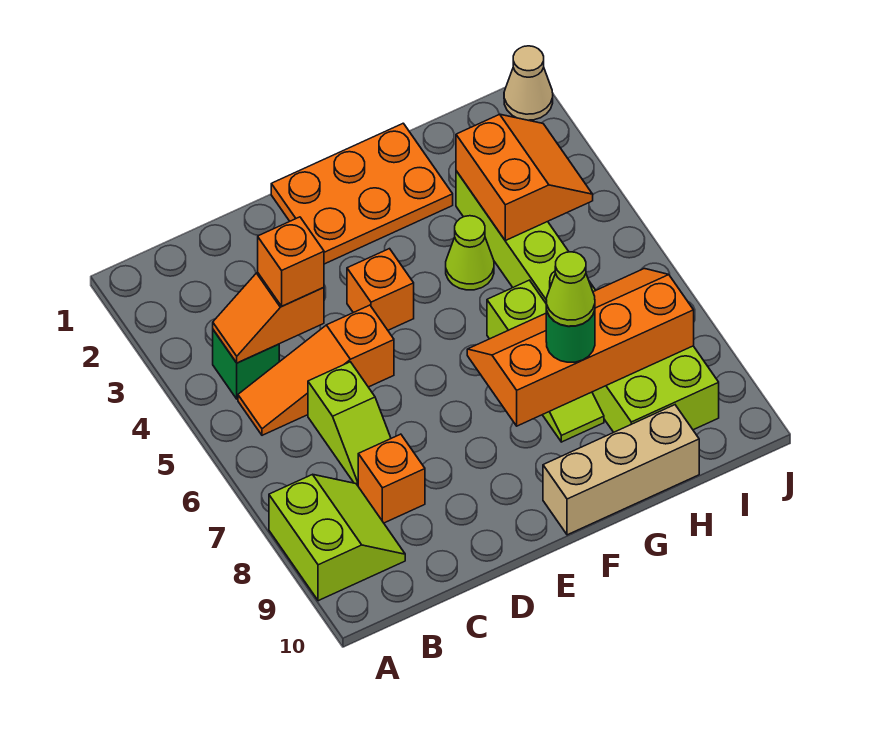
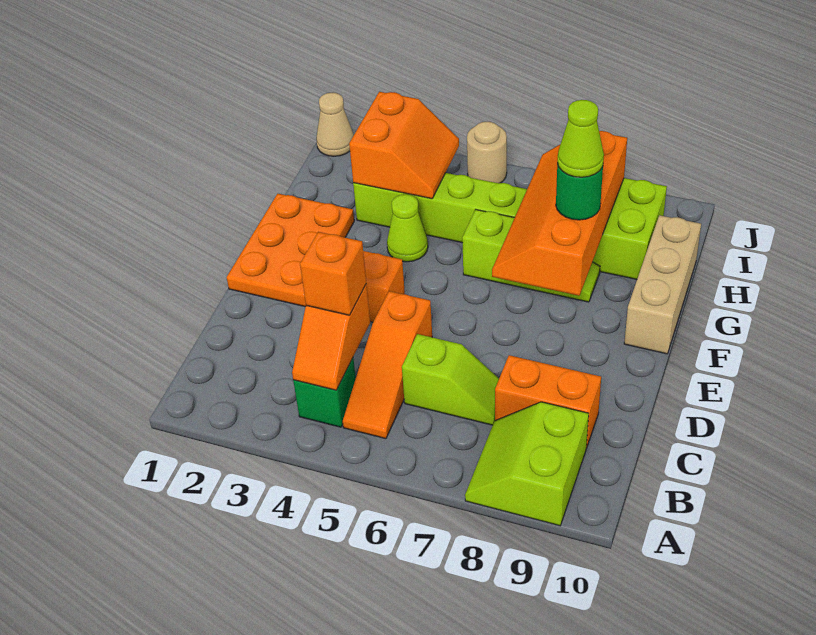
lime 2x2 slope [269,474,405,601] -> lime 2x2 slope turned to [465,402,589,526]
orange 1x1 brick [358,434,425,523] -> orange 1x2 brick [495,355,601,448]
orange 2x2 slope [456,114,593,241] -> orange 2x2 slope turned to [349,92,459,199]
none -> tan 1x1 round brick [467,122,507,183]

